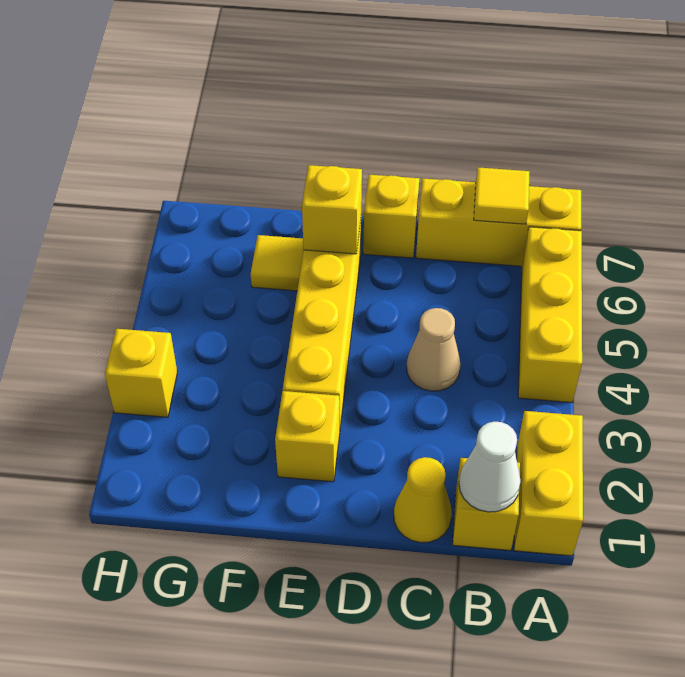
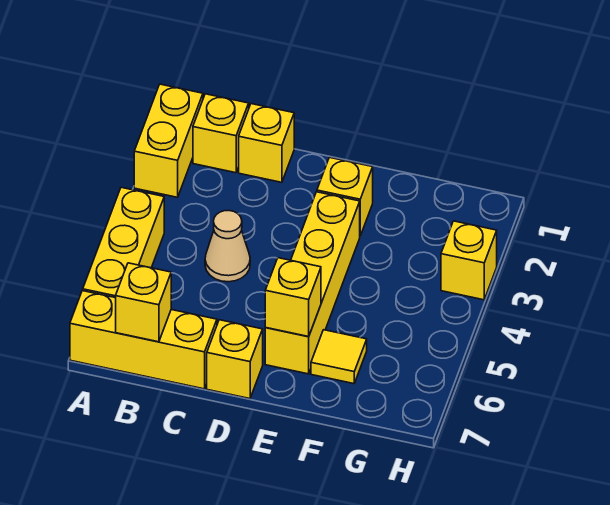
white 1x1 cone [459,422,521,512] -> none
yellow 1x1 tile [474,167,529,224] -> yellow 1x1 brick [116,263,171,342]
yellow 1x1 cone [394,457,452,543] -> yellow 1x1 brick [239,104,294,182]

